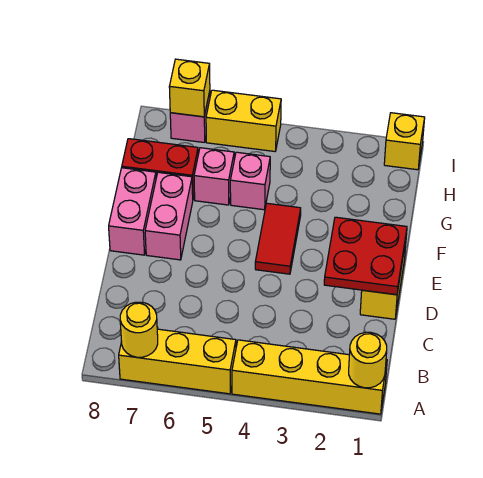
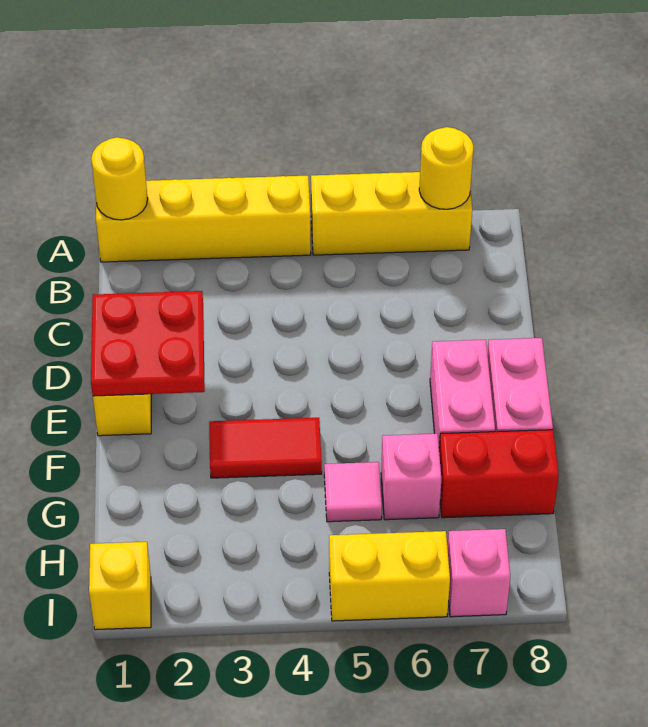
red 1x2 tile [255,203,301,274] -> red 1x2 tile turned to [209,418,322,478]
pink 1x1 brick [230,152,270,210] -> pink 1x1 tile [324,462,382,522]
yellow 1x1 brick [169,59,210,117] -> none

